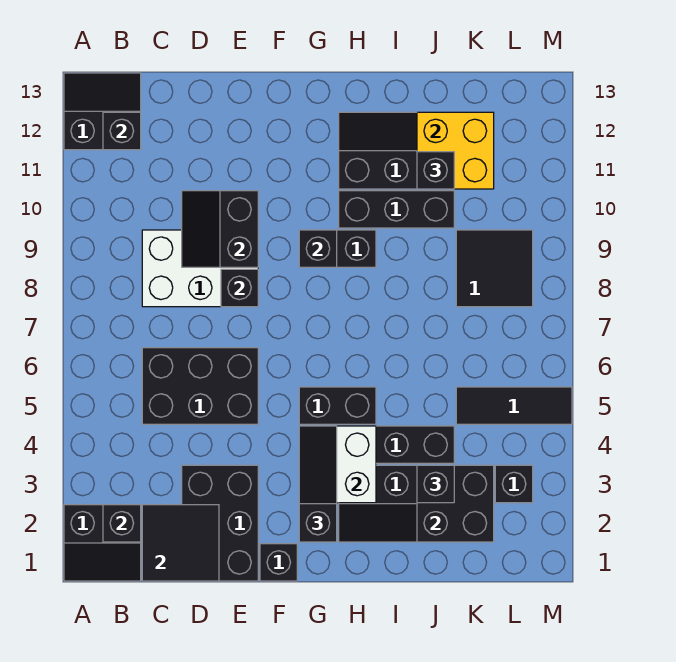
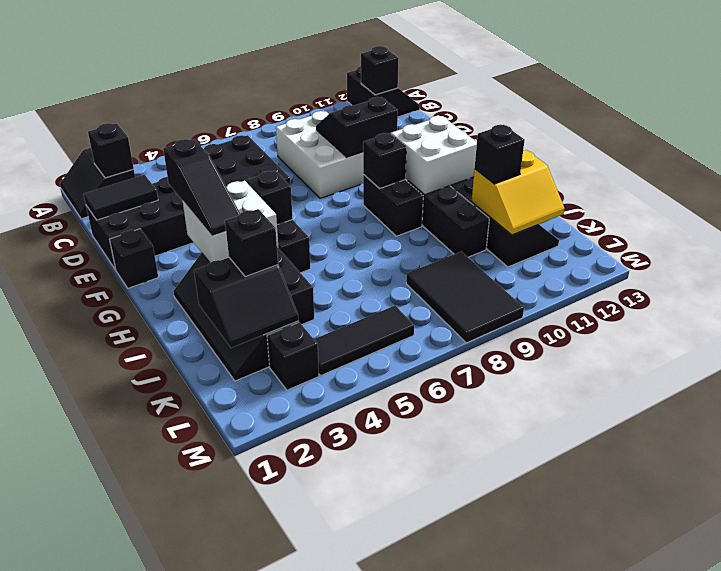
black 2x2 tile [142,505,219,581] -> black 1x2 tile [83,175,158,220]
black 1x1 brick [221,269,258,307] -> black 1x1 brick moved to [246,171,293,225]
black 1x3 slope [299,426,337,542] -> black 1x3 slope turned to [163,139,240,236]
none -> white 2x2 brick [391,116,477,195]
black 2x2 brick [417,465,494,542] -> black 2x2 slope [194,258,299,348]
yellow 2x2 brick [417,112,494,189] -> yellow 2x2 slope [472,150,564,235]
black 1x3 tile [456,387,572,424] -> black 1x3 tile turned to [314,306,414,376]
black 2x2 tile [456,230,533,307] -> black 2x3 tile [406,252,524,343]

